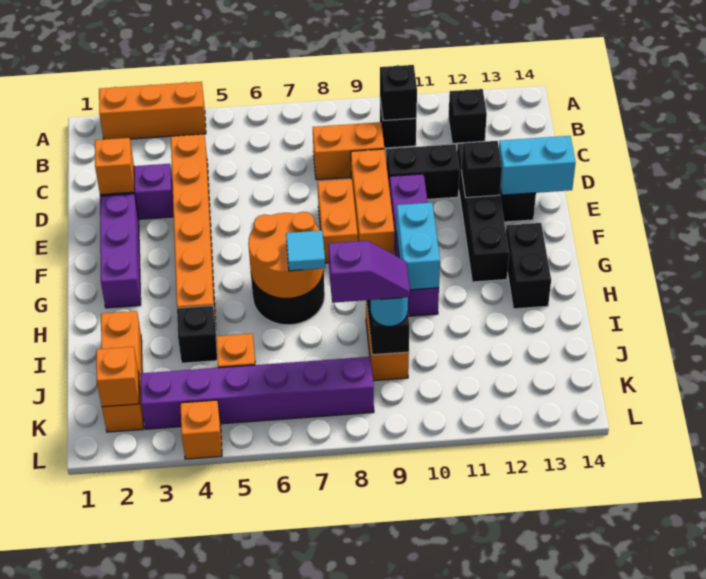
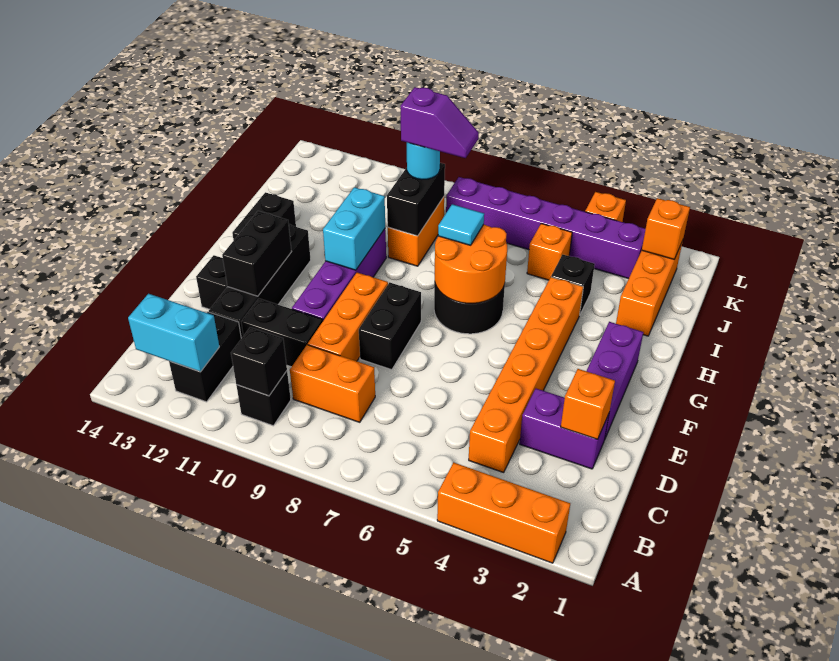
black 1x1 brick [448,89,487,143] -> black 1x2 brick [169,312,241,402]
orange 1x2 brick [318,179,358,263] -> black 1x2 brick [359,282,421,370]
black 1x1 brick [462,141,502,198] -> black 1x2 brick [222,211,292,296]
cyan 1x2 brick [499,136,576,195] -> cyan 1x2 brick moved to [128,294,219,372]
purple 1x2 slope [328,241,410,303] -> purple 1x2 slope turned to [400,87,479,158]

